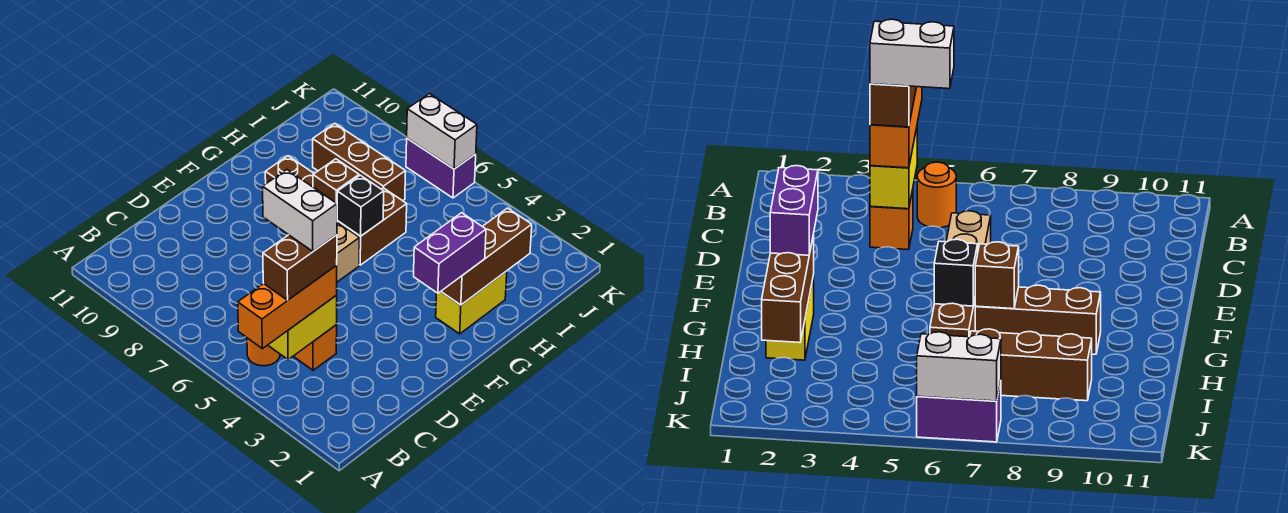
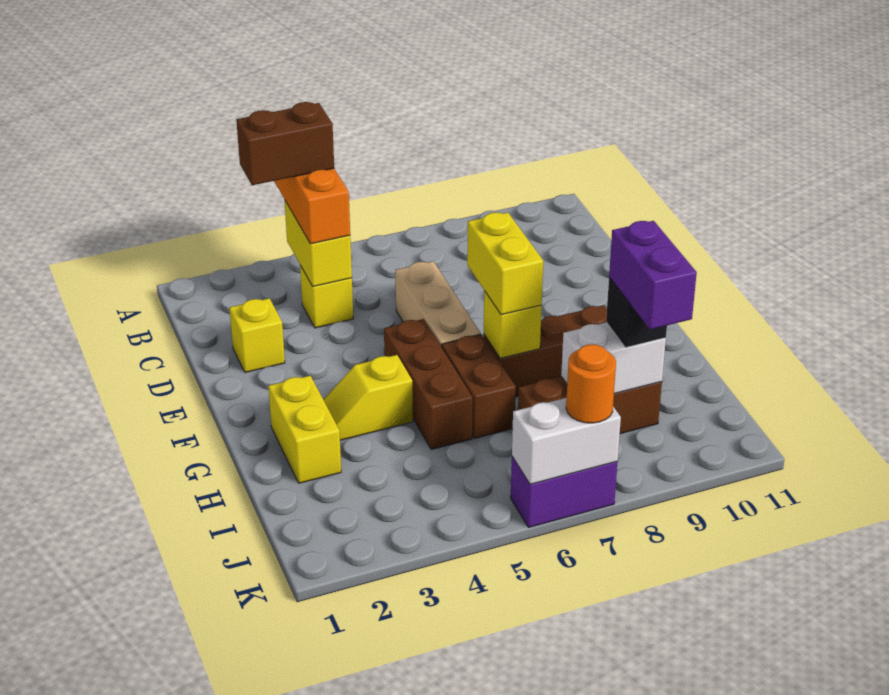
brown 1x2 brick [263,235,337,300] -> brown 1x2 brick turned to [236,102,334,185]
orange 1x1 round brick [247,338,280,366] -> orange 1x1 round brick moved to [566,344,616,423]
orange 1x1 brick [293,325,337,370] -> yellow 1x1 brick [300,265,353,328]
white 1x2 brick [263,170,337,251] -> white 1x2 brick moved to [561,322,666,394]
none -> yellow 1x1 brick [229,298,285,372]
purple 1x2 brick [414,213,486,293] -> purple 1x2 brick moved to [609,221,697,329]
none -> yellow 1x2 brick [467,212,543,315]
brown 1x3 brick [441,208,532,305] -> brown 1x3 brick moved to [384,319,473,449]
none -> yellow 1x2 slope [323,355,413,440]
black 1x1 brick [337,175,384,236] -> black 1x1 brick moved to [606,277,667,347]
brown 1x1 brick [313,159,359,203] -> yellow 1x1 brick [484,291,542,358]

